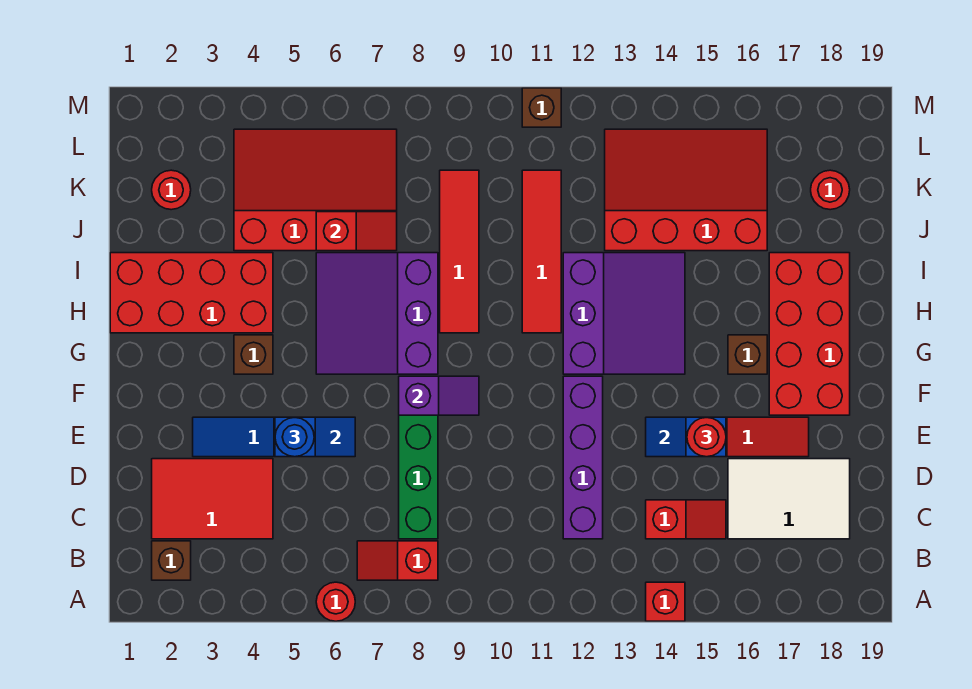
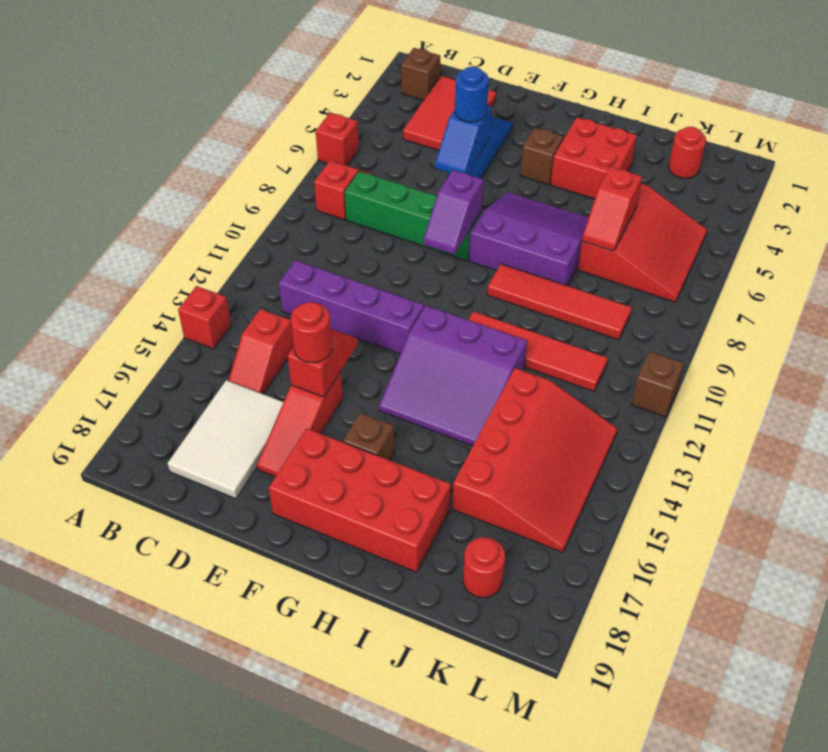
red 1x1 round brick [316,582,355,621] -> red 1x1 brick [316,113,359,166]
blue 1x2 slope [646,417,726,457] -> red 1x2 slope [288,329,358,397]
red 2x4 brick [110,253,273,333] -> red 2x2 brick [551,117,637,199]
red 3x4 slope [234,129,397,251] -> red 3x3 slope [578,184,707,302]

